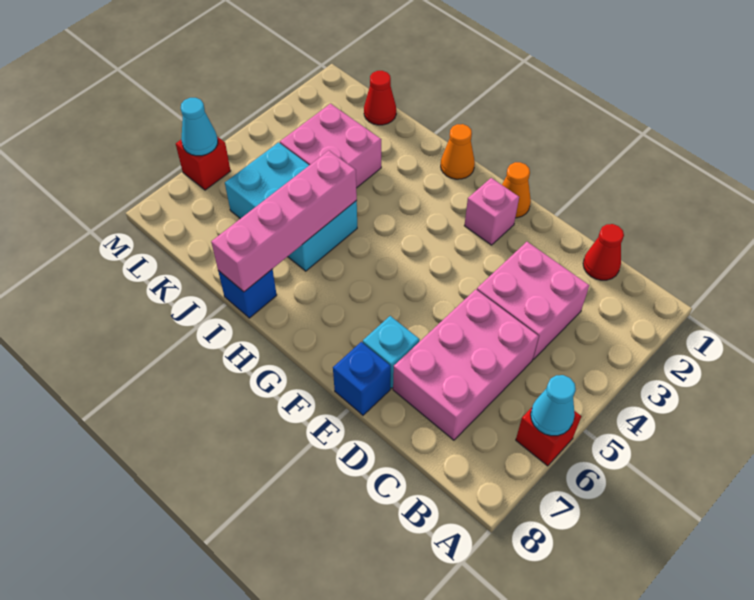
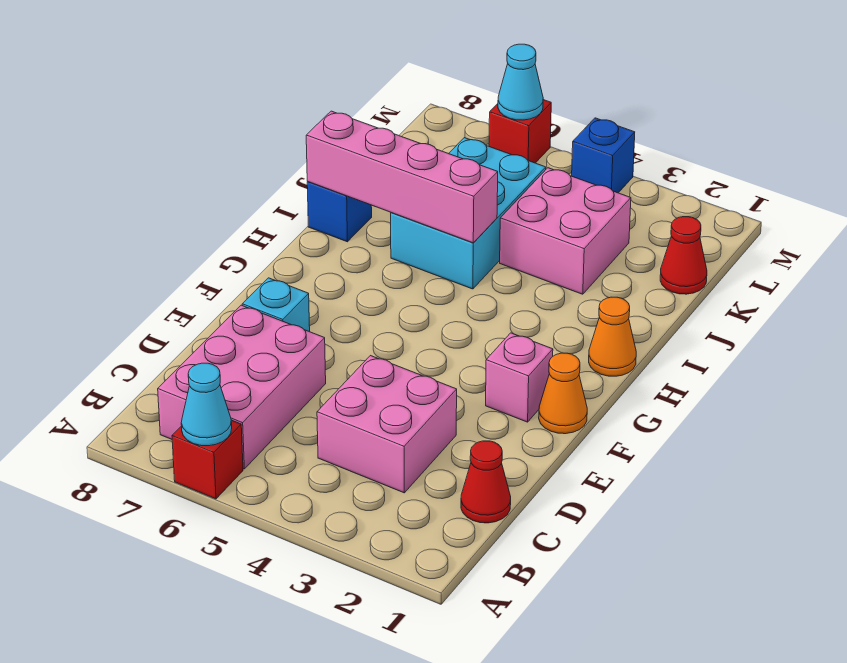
pink 2x3 brick [393,289,539,440] -> pink 2x3 brick turned to [158,305,326,469]
blue 1x1 brick [333,342,391,415] -> blue 1x1 brick moved to [572,118,635,193]

